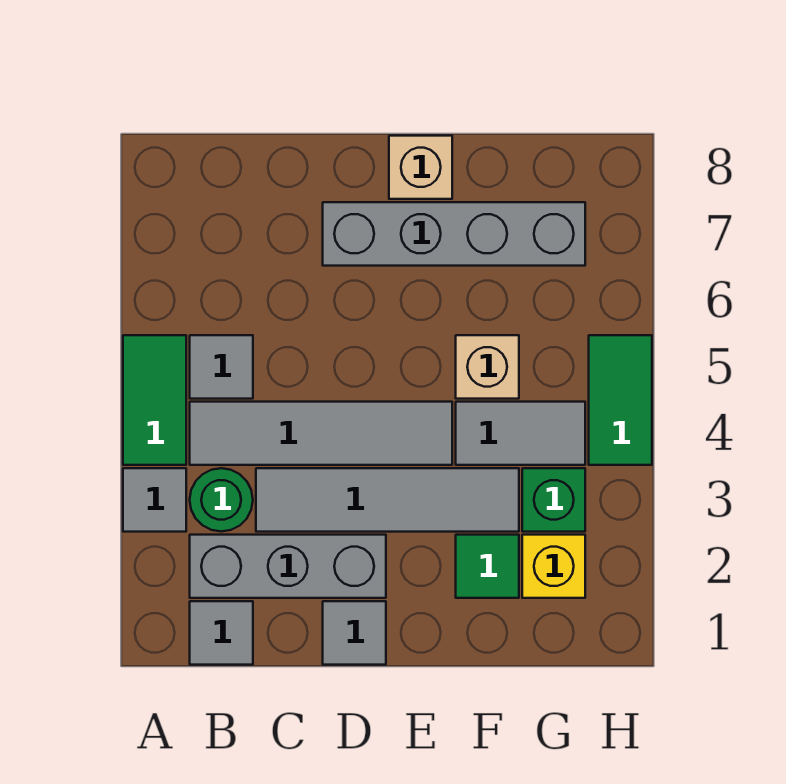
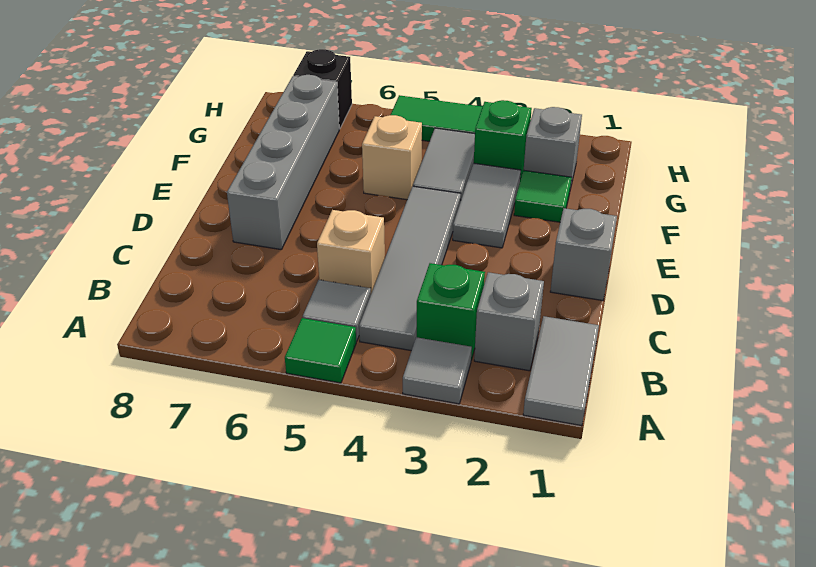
green 1x2 tile [123,335,186,465] -> green 1x1 tile [285,318,356,383]
grey 1x1 tile [190,601,253,665] -> grey 1x2 tile [523,316,599,426]
grey 1x3 brick [190,535,386,598] -> grey 1x1 brick [474,272,544,371]
green 1x1 round brick [190,468,253,532] -> green 1x1 brick [417,263,485,360]
grey 1x4 tile [256,468,519,532] -> grey 1x2 tile [453,163,521,248]
grey 1x1 tile [323,601,386,665] -> grey 1x1 brick [550,208,617,301]
tan 1x1 brick [389,136,452,199] -> tan 1x1 brick moved to [317,210,385,293]
yellow 1x1 brick [522,535,585,598] -> grey 1x1 brick [524,107,582,189]
none -> black 1x1 brick [293,49,352,129]

